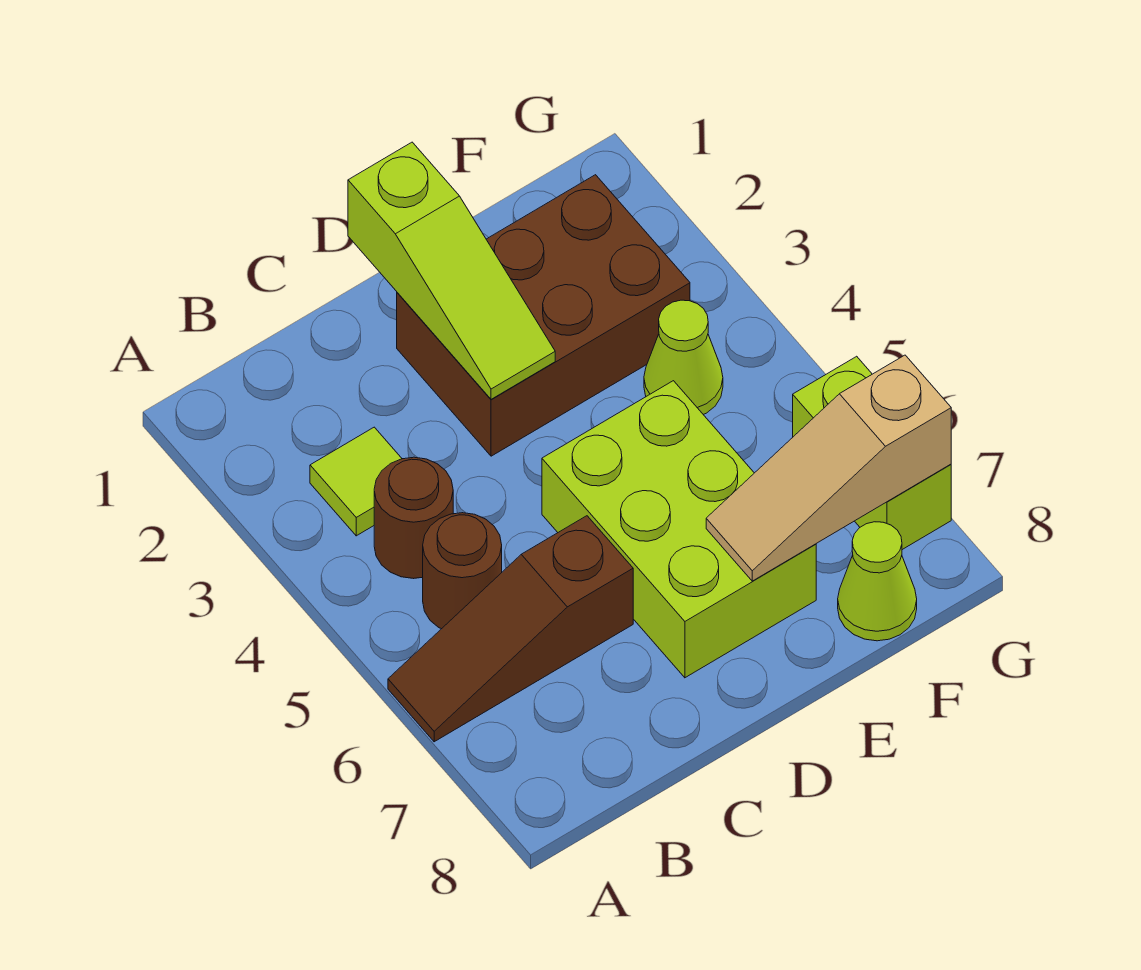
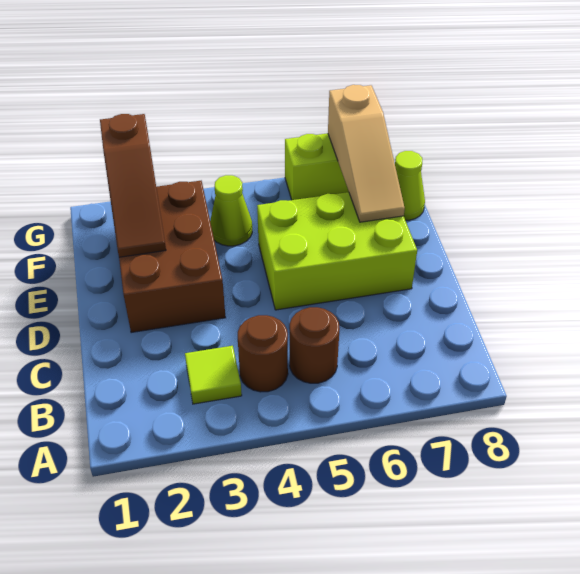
brown 1x3 slope [388,516,633,742] -> brown 1x3 slope moved to [100,114,166,257]
lime 1x3 slope [348,142,555,399] -> none

